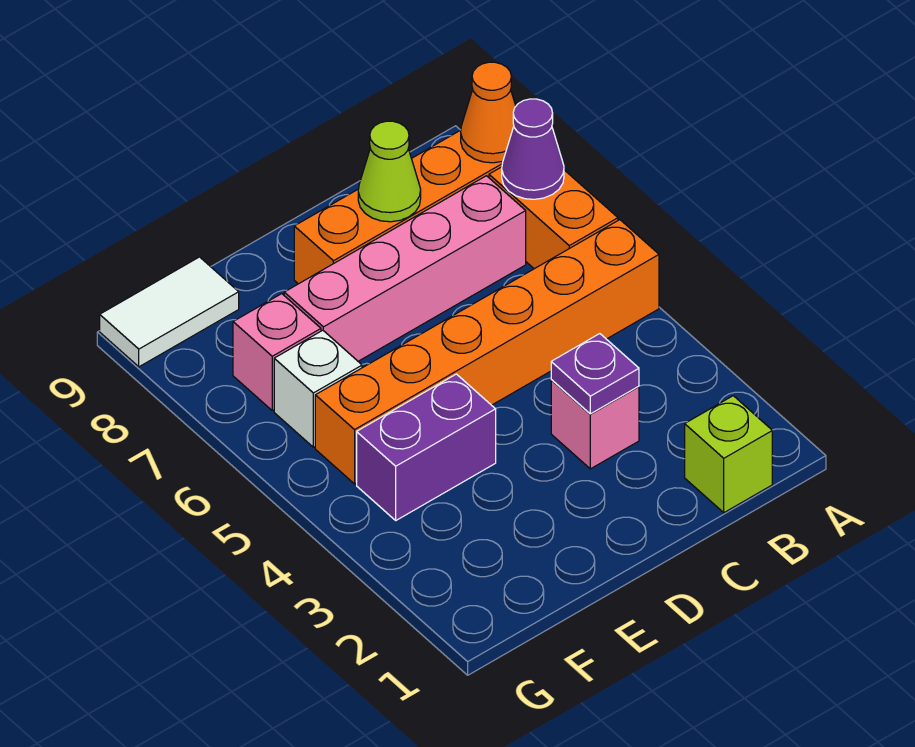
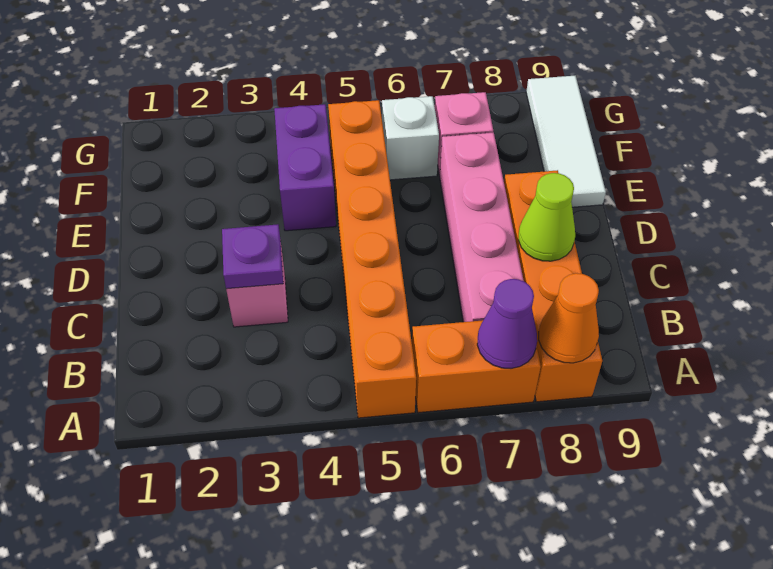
lime 1x1 brick [685,396,772,513] -> none
white 1x2 tile [100,257,239,367] -> white 1x3 tile [526,76,606,207]

